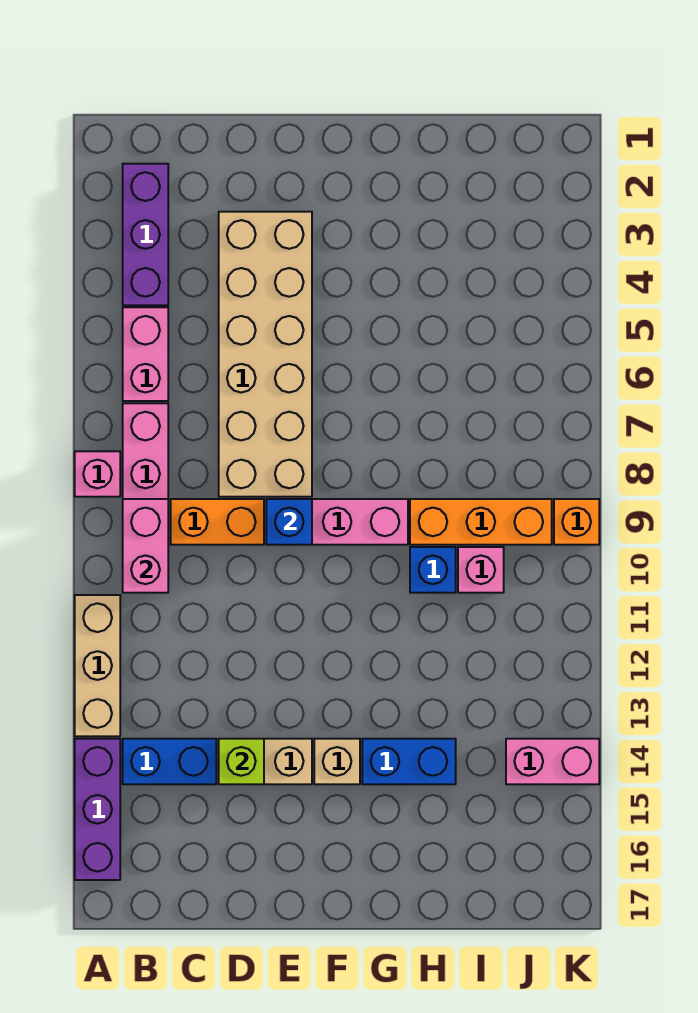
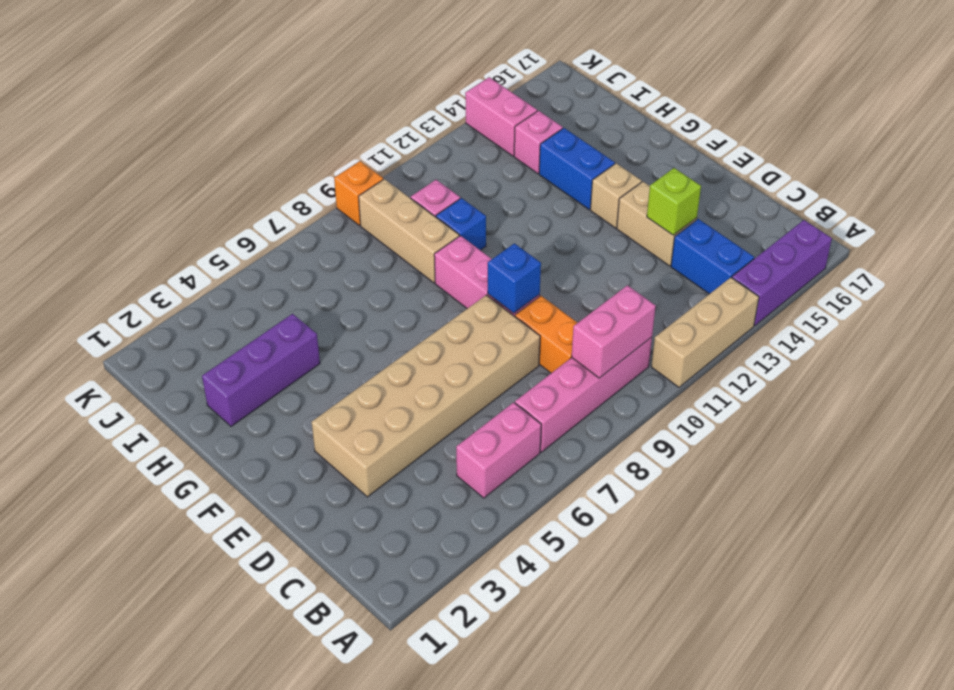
pink 1x1 brick [75,451,120,497] -> pink 1x1 brick moved to [514,111,563,174]
purple 1x3 brick [123,164,168,305] -> purple 1x3 brick moved to [202,314,320,427]
orange 1x3 brick [410,499,552,545] -> tan 1x3 brick [359,179,459,283]

